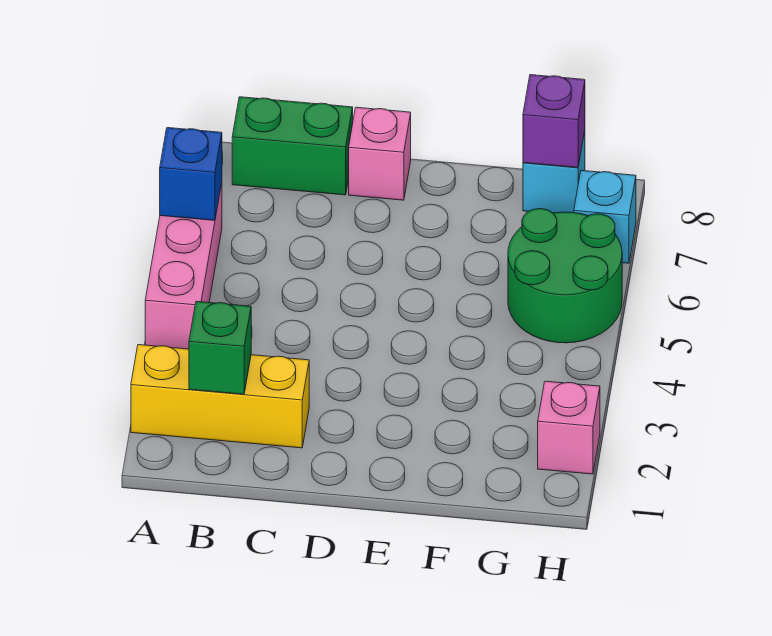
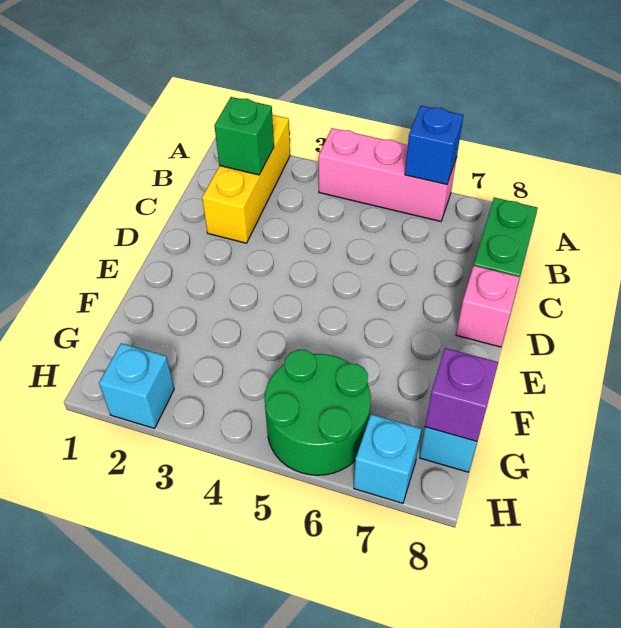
pink 1x1 brick [538,381,600,474] -> cyan 1x1 brick [99,343,174,428]

